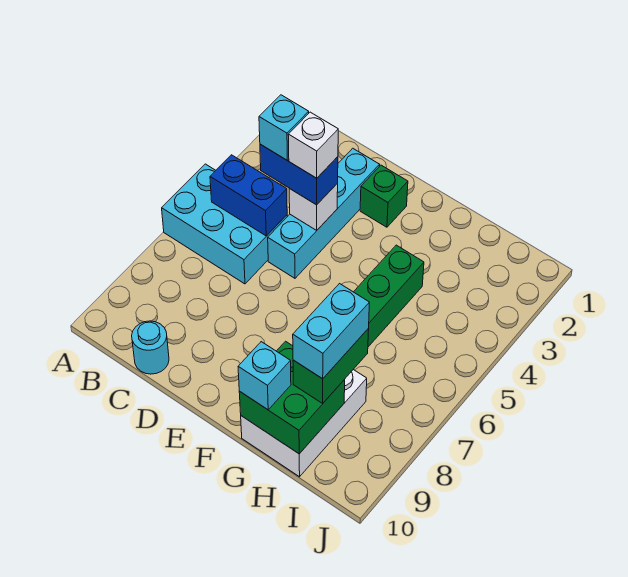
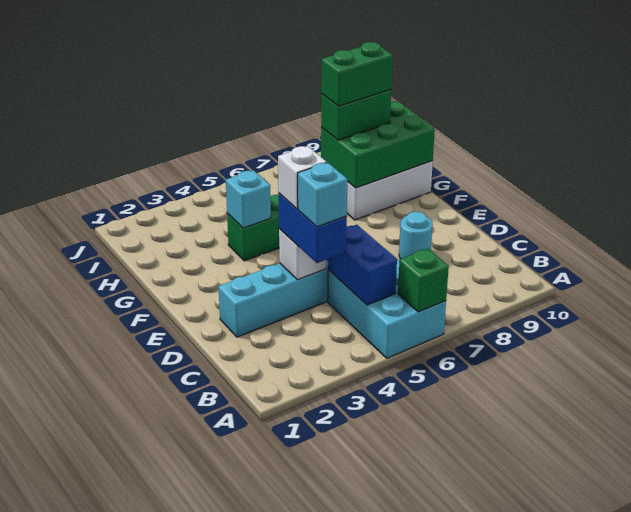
cyan 1x1 round brick [132,321,169,374] -> cyan 1x1 round brick moved to [399,212,432,259]
green 1x1 brick [360,165,408,227] -> green 1x1 brick moved to [398,248,449,312]
green 2x2 brick [239,341,345,454] -> green 2x3 brick [321,102,435,188]
cyan 1x1 brick [238,342,291,410] -> cyan 1x1 brick moved to [226,170,271,228]
cyan 1x2 brick [293,284,369,379] -> green 1x2 brick [321,42,393,106]

